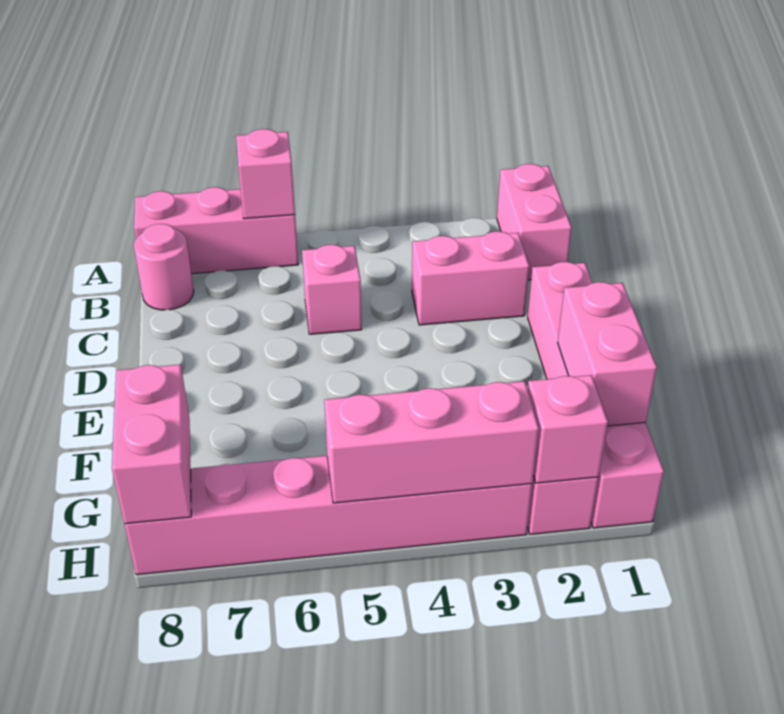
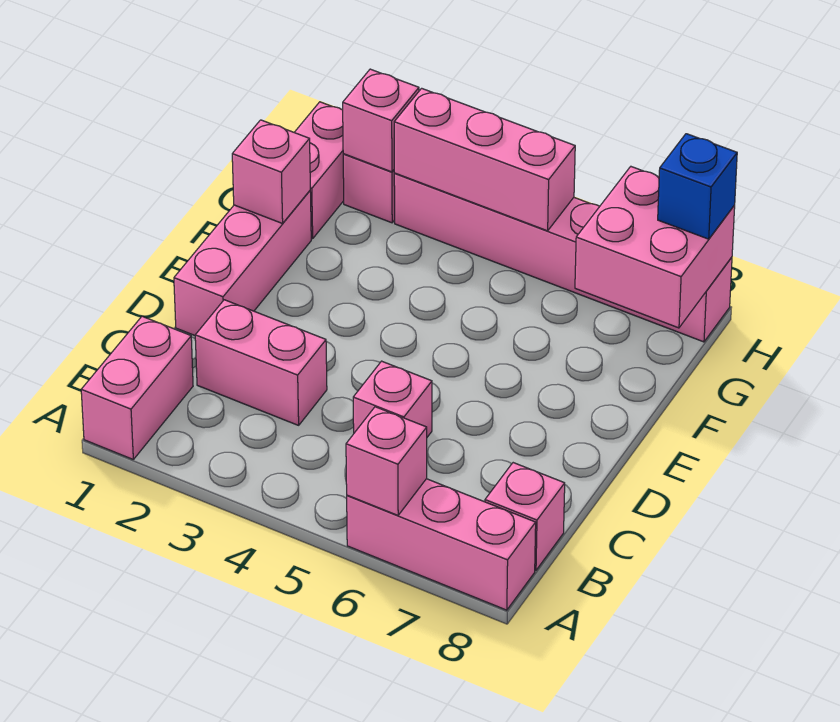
pink 1x1 round brick [134,224,194,310] -> pink 1x1 brick [485,463,565,570]
pink 1x2 brick [558,282,657,426] -> pink 1x1 brick [232,120,310,223]
pink 1x2 brick [112,364,191,524] -> pink 2x2 brick [575,167,735,328]
none -> blue 1x1 brick [658,134,737,239]

